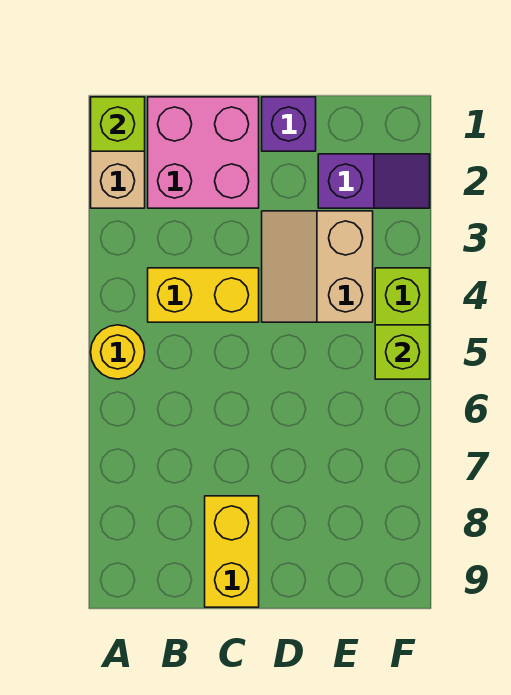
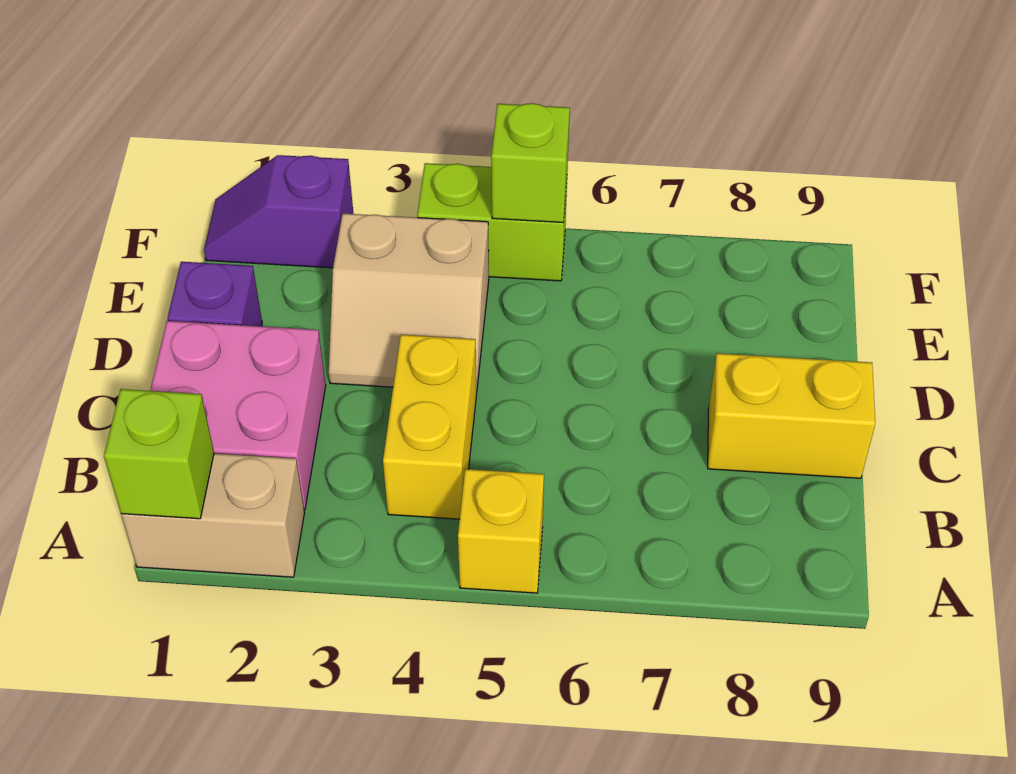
yellow 1x1 round brick [91,325,145,379] -> yellow 1x1 brick [458,469,544,593]
purple 1x2 slope [318,154,430,208] -> purple 1x2 slope turned to [204,155,353,268]

